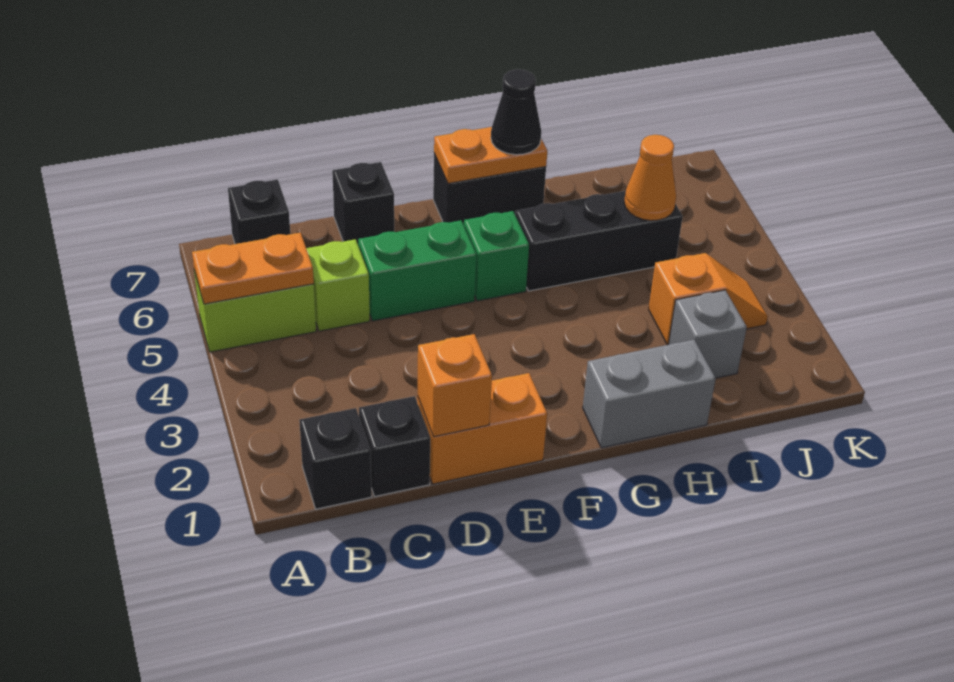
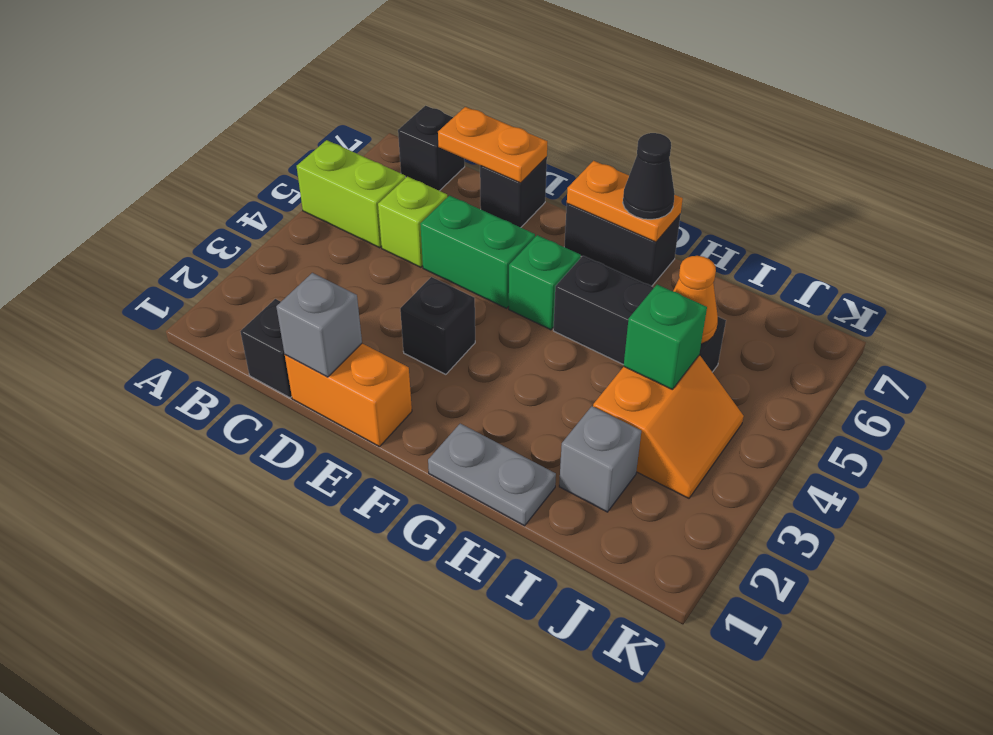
orange 1x2 plate [192,233,314,304] -> orange 1x2 plate moved to [438,107,547,183]
black 1x1 brick [299,408,372,509] -> black 1x1 brick moved to [400,277,475,374]
orange 1x1 brick [418,334,492,437] -> grey 1x1 brick [276,273,362,377]
grey 1x2 brick [583,340,716,448] -> grey 1x2 plate [428,424,556,526]
orange 1x2 slope [649,253,768,345] -> orange 2x2 slope [593,355,744,498]
none -> green 1x1 brick [624,285,707,390]

